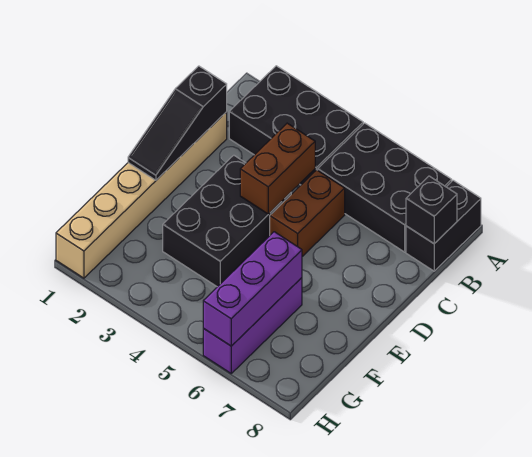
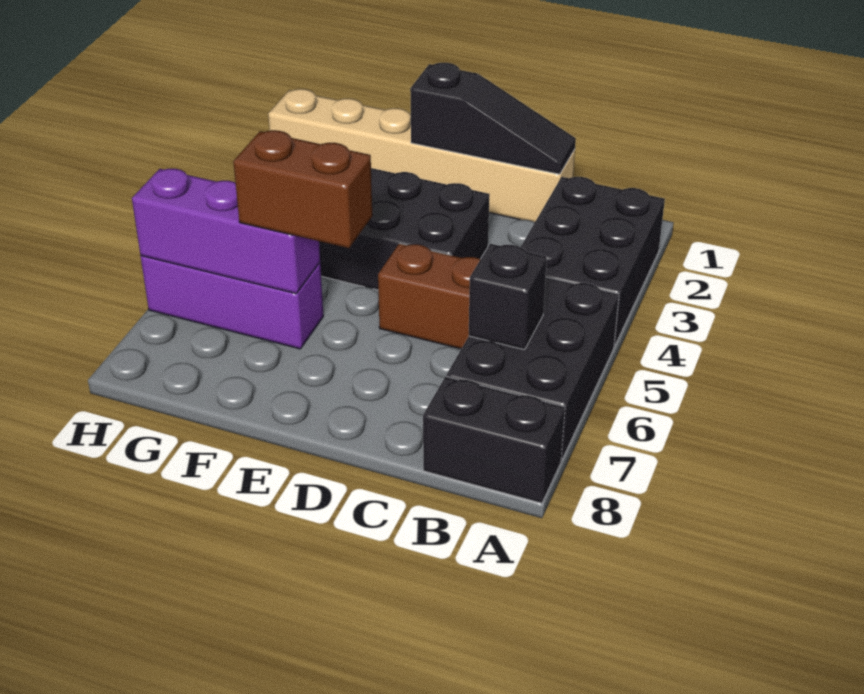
black 1x1 brick [406,176,457,244] -> black 1x1 brick moved to [469,244,547,350]
black 1x3 slope [128,66,227,180] -> black 1x3 slope turned to [410,63,576,174]
brown 1x2 brick [240,123,315,214] -> brown 1x2 brick moved to [233,130,372,248]

